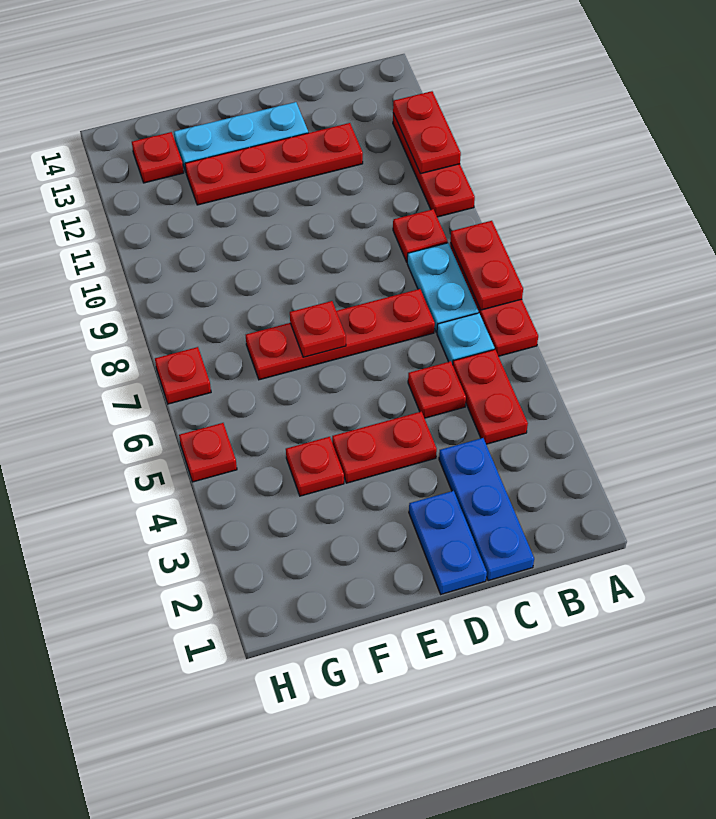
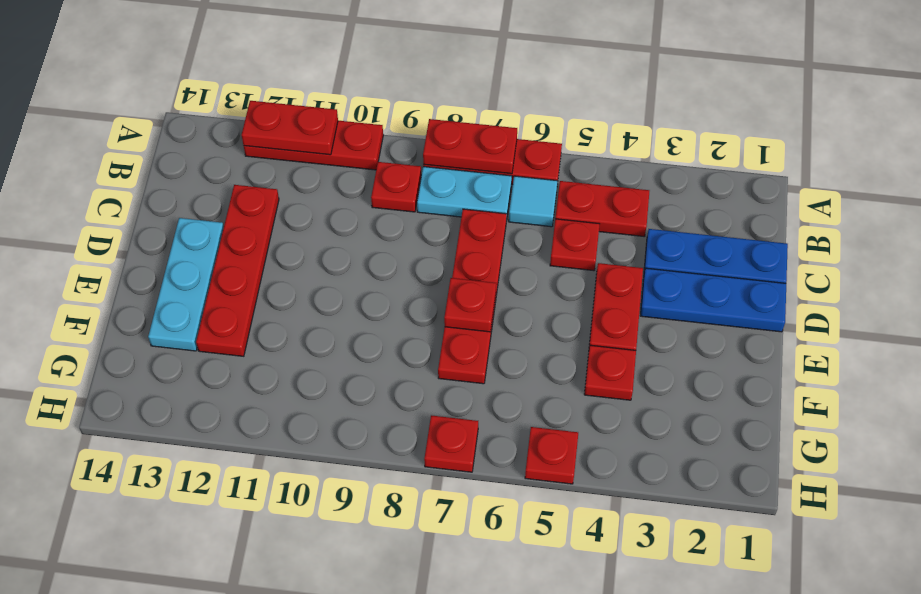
cyan 1x1 plate [437,313,494,365] -> cyan 1x1 tile [509,176,558,227]
blue 1x2 plate [409,491,487,594] -> blue 1x3 plate [641,268,786,332]
red 1x1 plate [132,132,184,183] -> none

